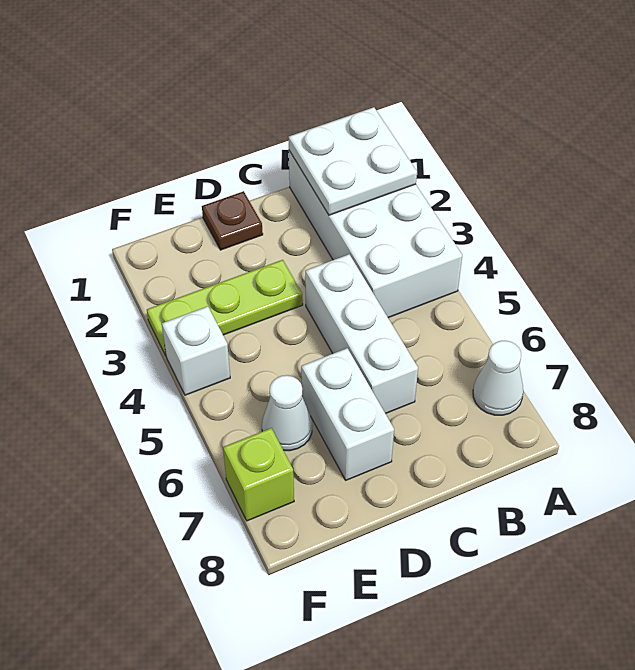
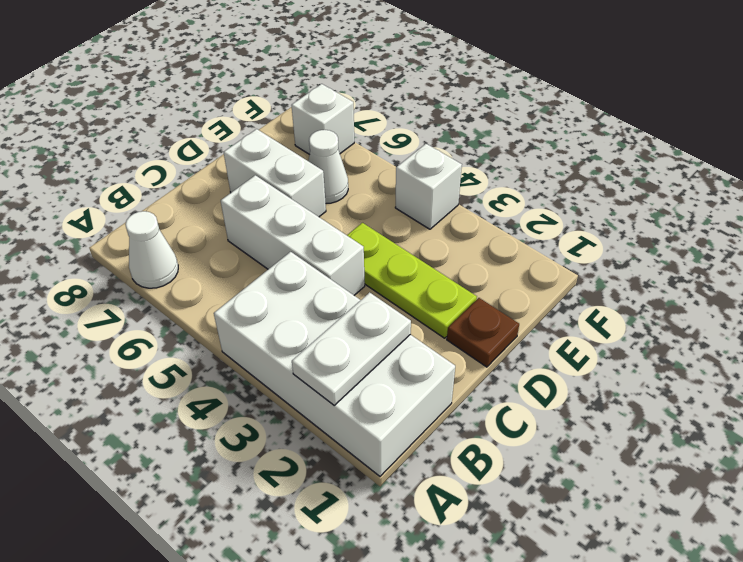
white 2x2 plate [288,107,417,215] -> white 1x2 plate [292,292,411,405]
lime 1x3 plate [147,260,303,355] -> lime 1x3 plate turned to [347,223,477,338]
lime 1x1 brick [223,428,294,521] -> white 1x1 brick [291,84,354,155]

